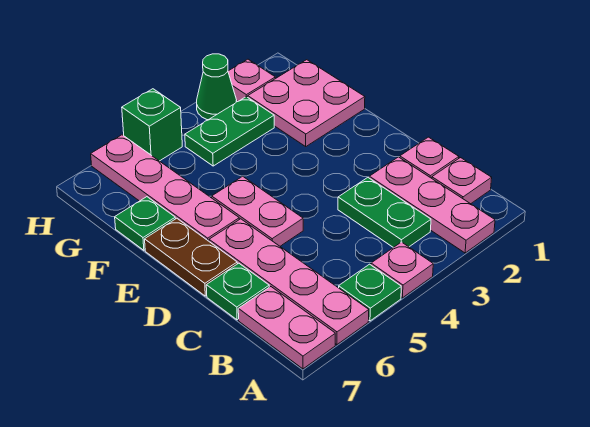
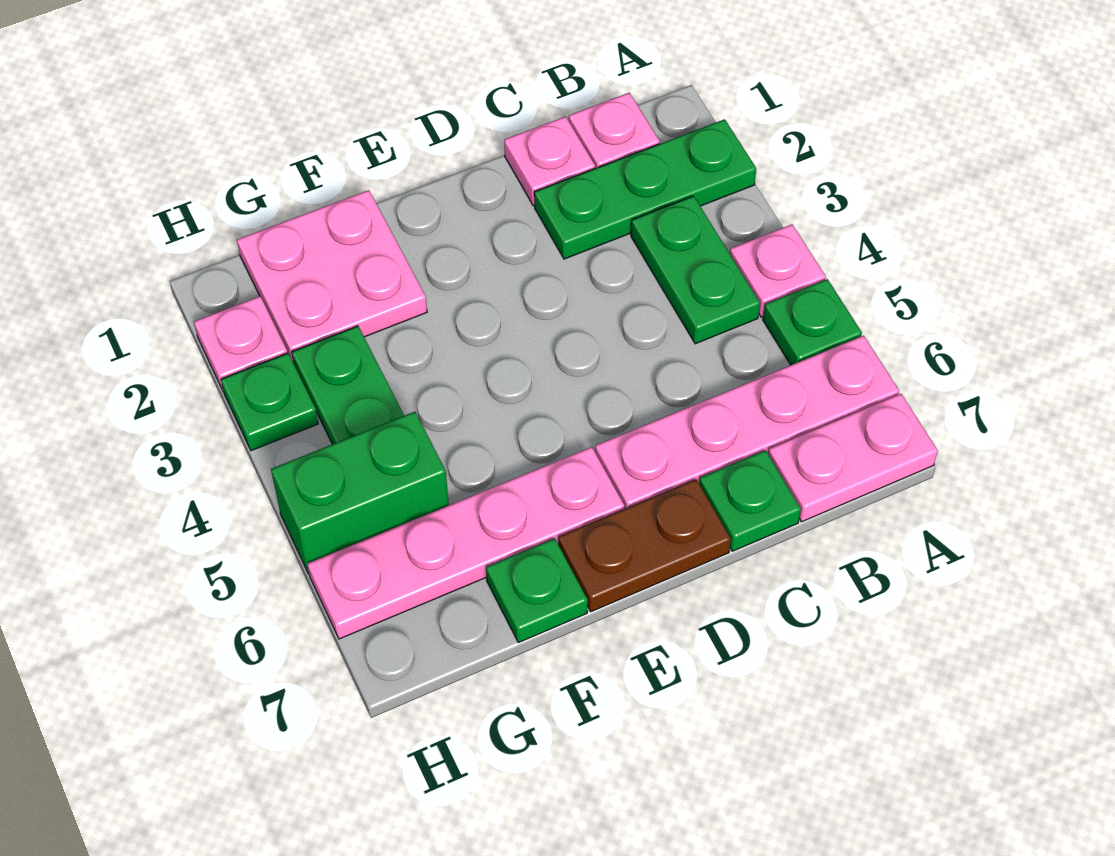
pink 1x3 plate [369,157,495,253] -> green 1x3 plate [534,119,756,259]
green 1x2 plate [338,178,431,248] -> green 1x2 plate turned to [631,196,760,344]
pink 1x2 plate [212,176,303,246] -> none
green 1x1 cone [197,54,237,120] -> green 1x1 plate [221,353,318,451]
green 1x1 brick [122,89,182,161] -> green 1x2 brick [271,412,449,574]

